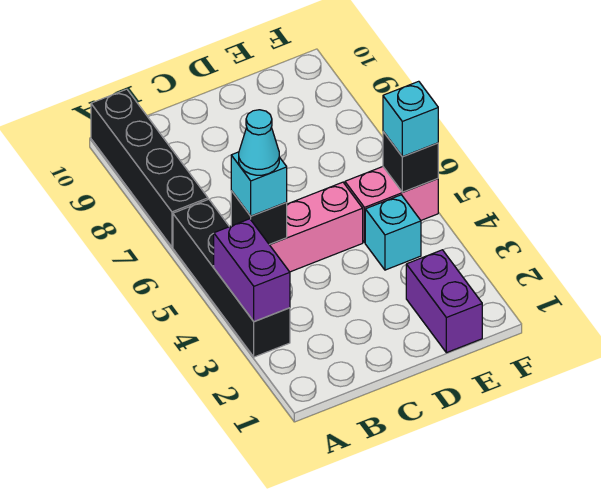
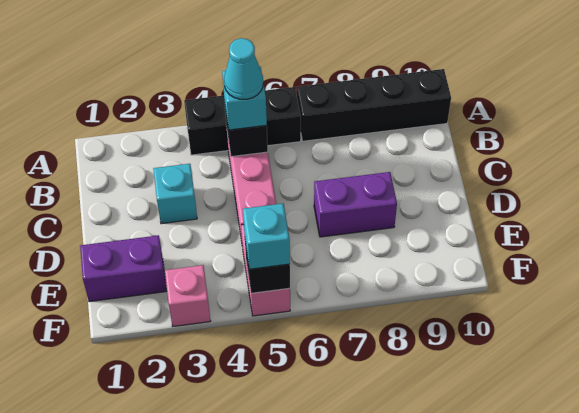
black 1x4 brick [173,199,290,357] -> black 1x3 brick [184,87,301,155]
purple 1x2 brick [214,219,290,322] -> purple 1x2 brick moved to [314,172,397,237]
cyan 1x1 brick [365,195,421,270] -> cyan 1x1 brick moved to [153,164,197,224]
none -> pink 1x1 brick [165,265,211,326]

